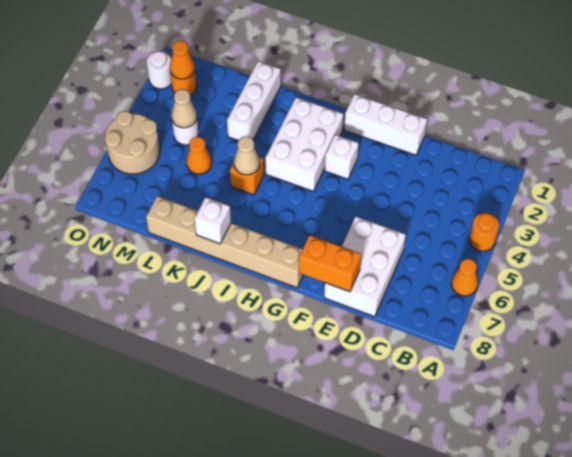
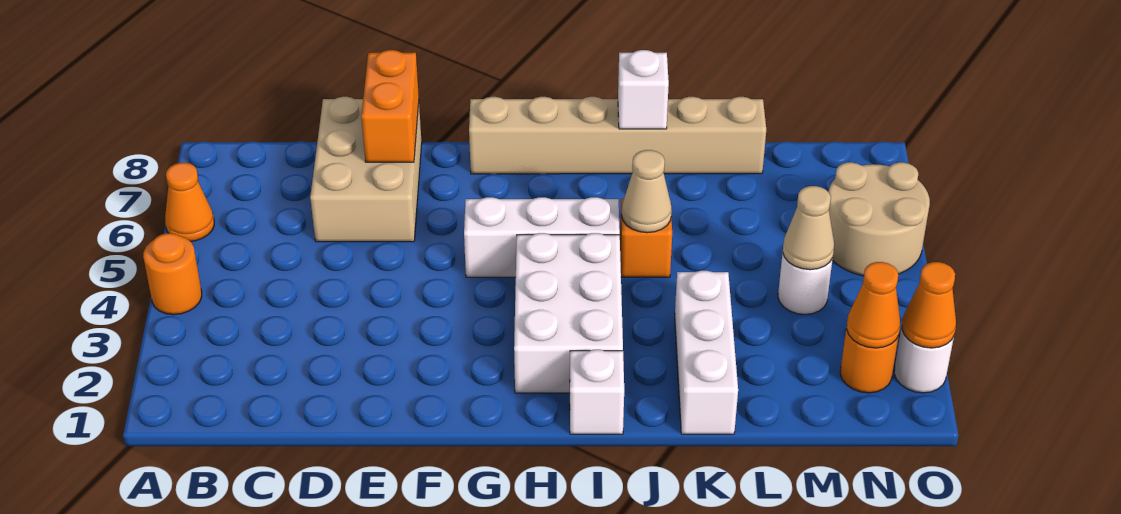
white 2x3 brick [324,216,406,317] -> tan 2x3 brick [310,97,422,242]
white 1x3 brick [344,94,427,155] -> white 1x3 brick moved to [464,197,620,277]
orange 1x2 brick [299,235,361,292] -> orange 1x2 brick turned to [361,50,419,162]
white 1x1 brick [325,135,359,179] -> white 1x1 brick moved to [570,350,624,434]
orange 1x1 cone [186,137,212,174] -> orange 1x1 cone moved to [902,262,956,348]

